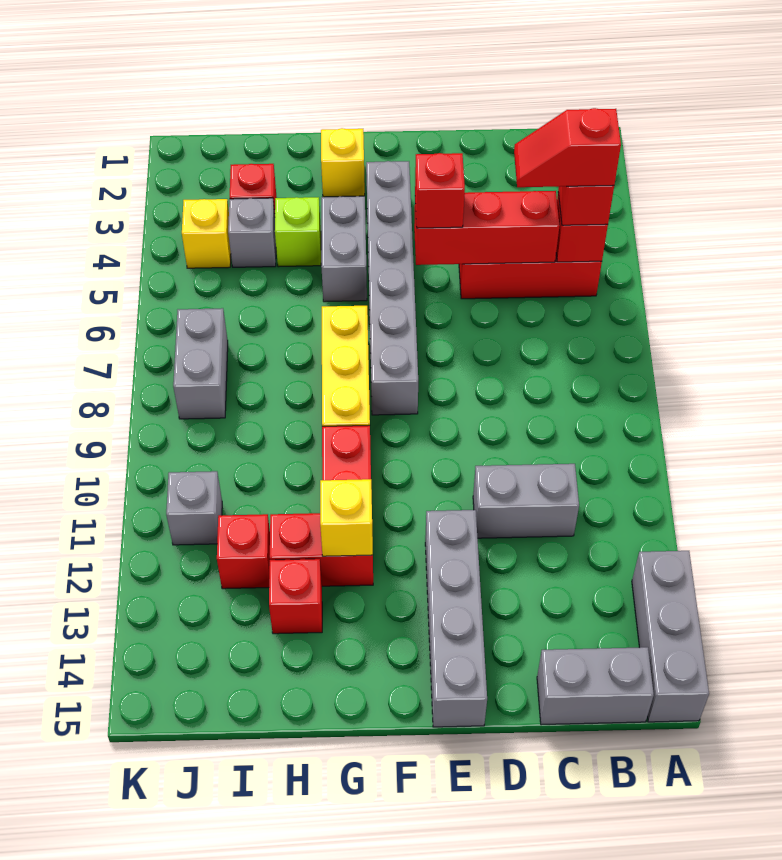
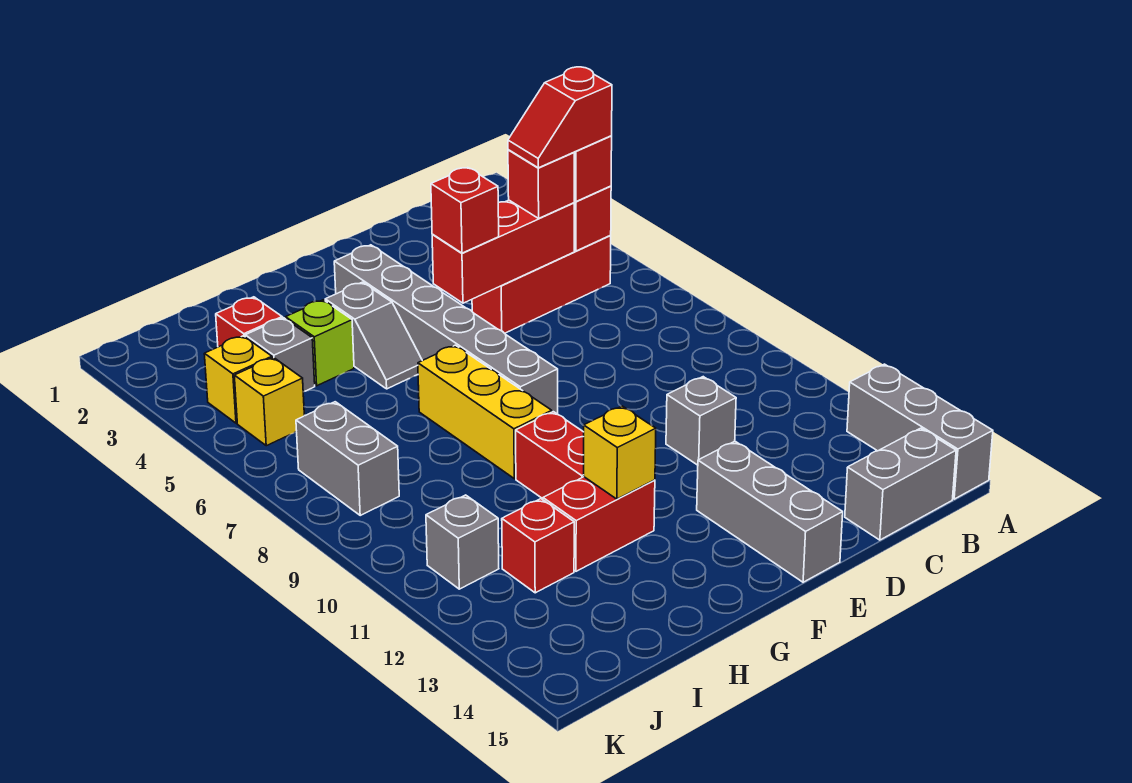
grey 1x2 brick [473,464,579,538] -> grey 1x1 brick [666,377,736,465]
grey 1x4 brick [425,510,487,727] -> grey 1x3 brick [697,441,843,582]
yellow 1x1 brick [321,128,365,197] -> yellow 1x1 brick moved to [234,357,304,446]
grey 1x2 brick [321,196,367,302] -> grey 1x2 slope [325,282,422,389]
red 1x1 brick [269,559,322,634] -> red 1x1 brick moved to [508,150,574,218]

